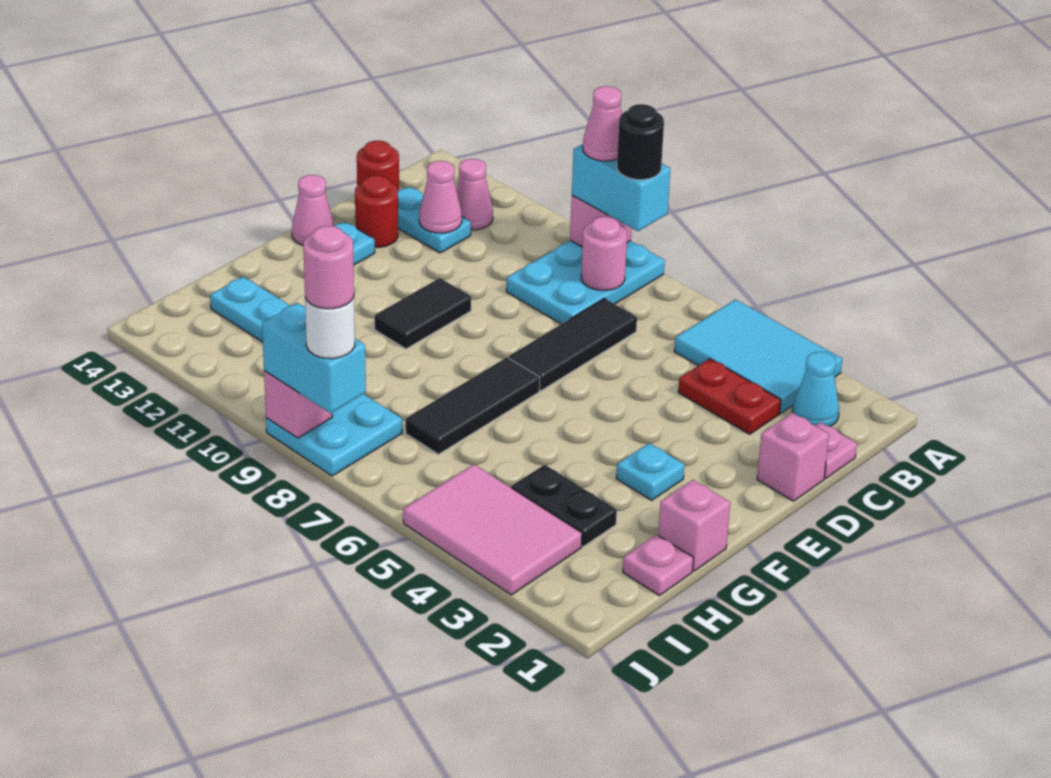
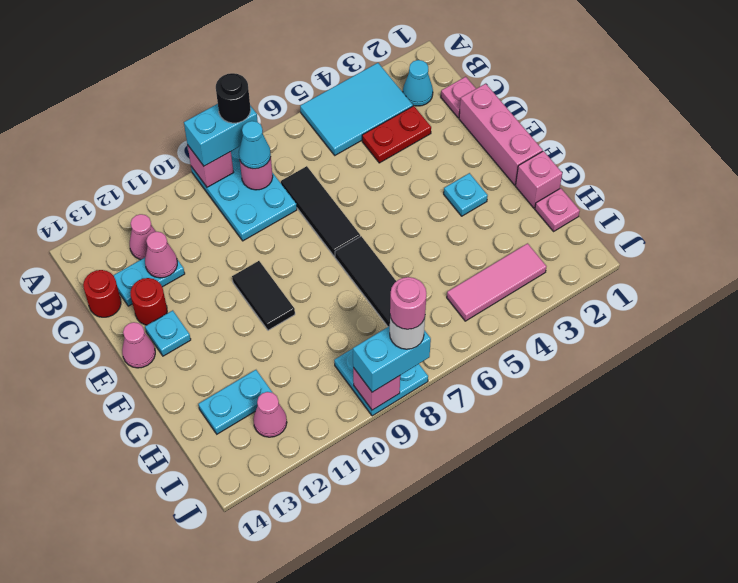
pink 1x1 cone [583,86,622,161] -> pink 1x1 cone moved to [253,392,287,437]
none -> cyan 1x1 cone [239,121,271,169]
pink 1x1 brick [757,413,829,501] -> pink 1x3 brick [459,84,543,185]
black 1x2 plate [511,465,617,547] -> none
pink 2x3 tile [403,464,582,595] -> pink 1x3 tile [447,243,547,321]

